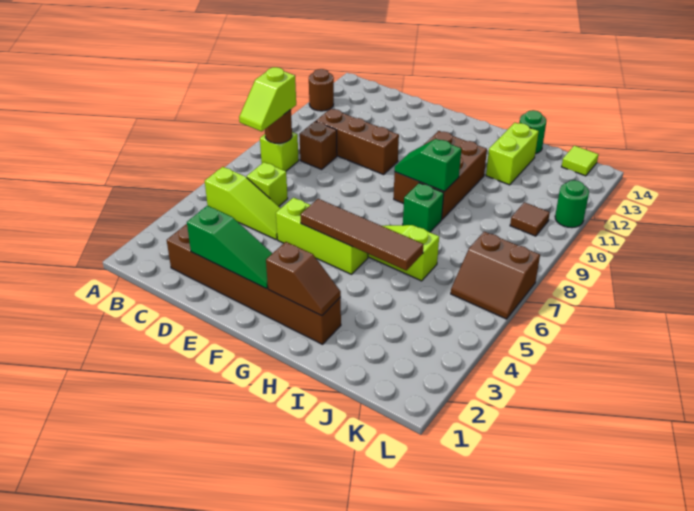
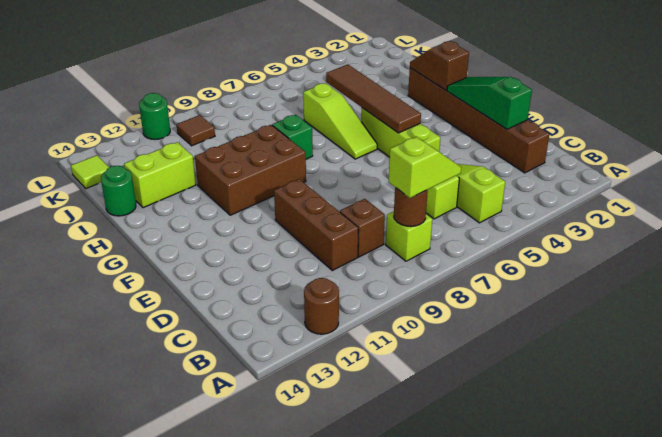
green 1x2 slope [395,139,461,192] -> none
brown 2x2 slope [451,232,540,319] -> none

